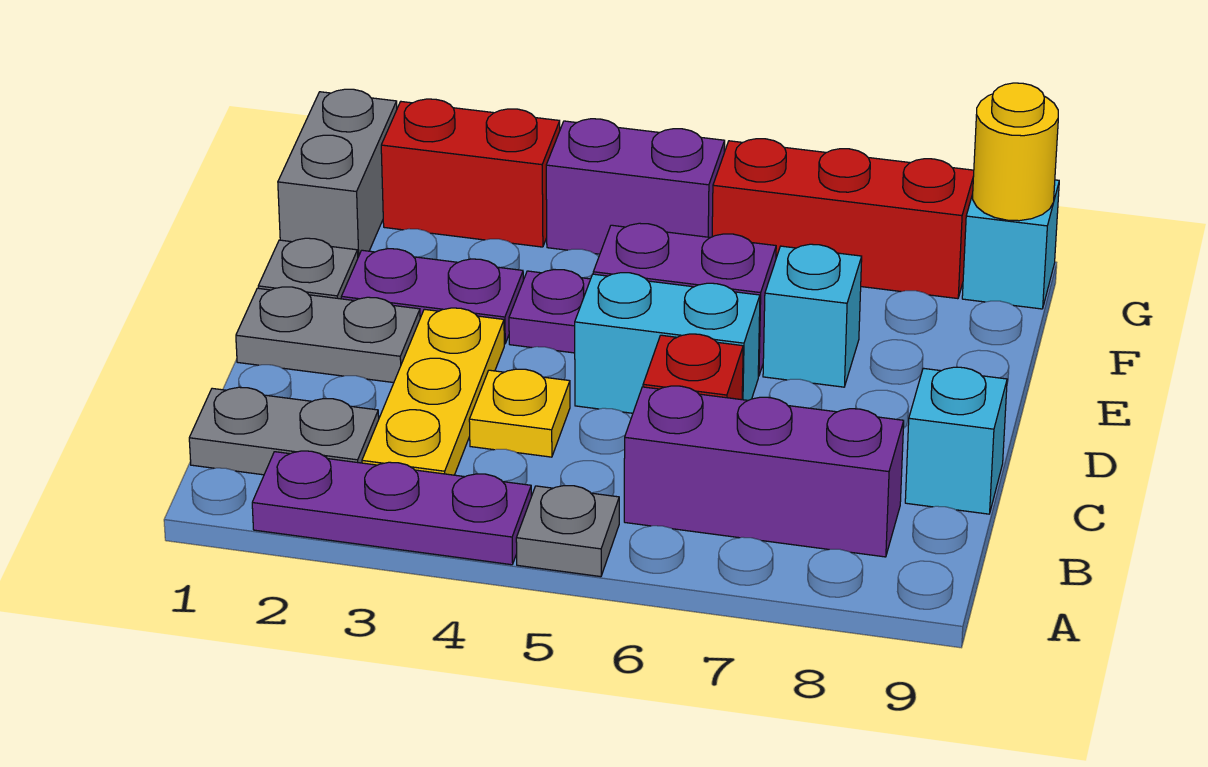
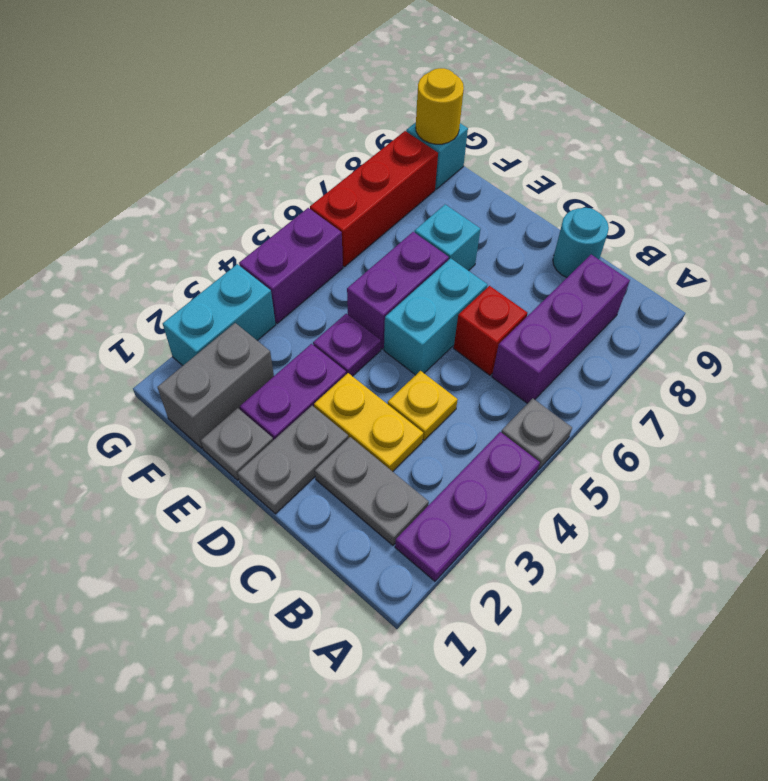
grey 1x2 plate [189,387,379,475] -> grey 1x2 plate turned to [315,437,429,545]
yellow 1x3 plate [362,308,504,475] -> yellow 1x2 plate [314,373,423,472]
cyan 1x1 brick [905,367,1007,514] -> cyan 1x1 round brick [553,208,609,277]
grey 1x2 brick [278,89,397,257] -> grey 1x2 brick turned to [158,323,274,448]
red 1x2 brick [381,99,560,247] -> cyan 1x2 brick [163,264,276,366]

